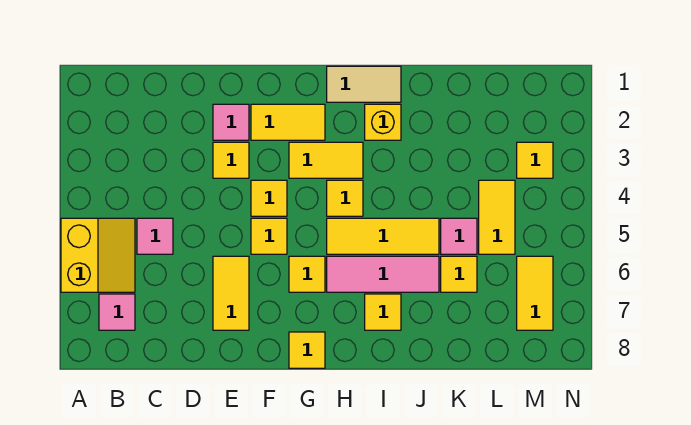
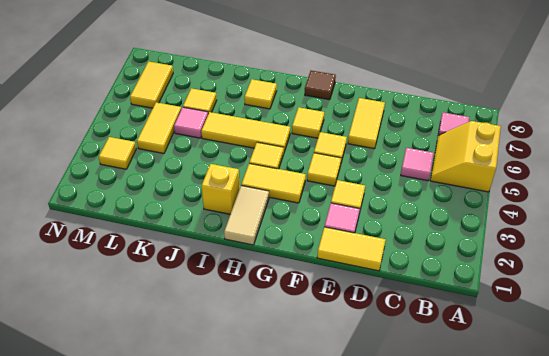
yellow 1x2 tile [251,104,325,140] -> yellow 1x2 tile moved to [317,227,386,271]
yellow 1x1 tile [289,332,325,368] -> brown 1x1 tile [305,71,336,100]
tan 1x2 tile [327,66,401,102] -> tan 1x2 tile turned to [224,186,269,245]
pink 1x3 tile [327,256,439,292] -> none

